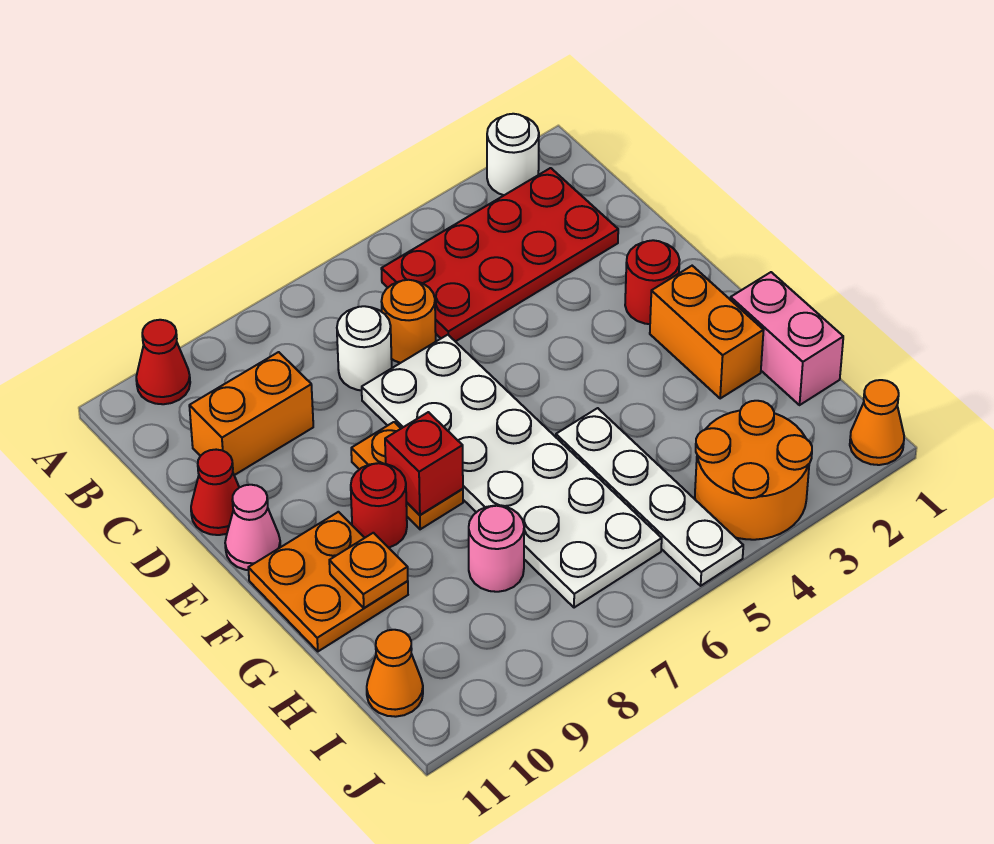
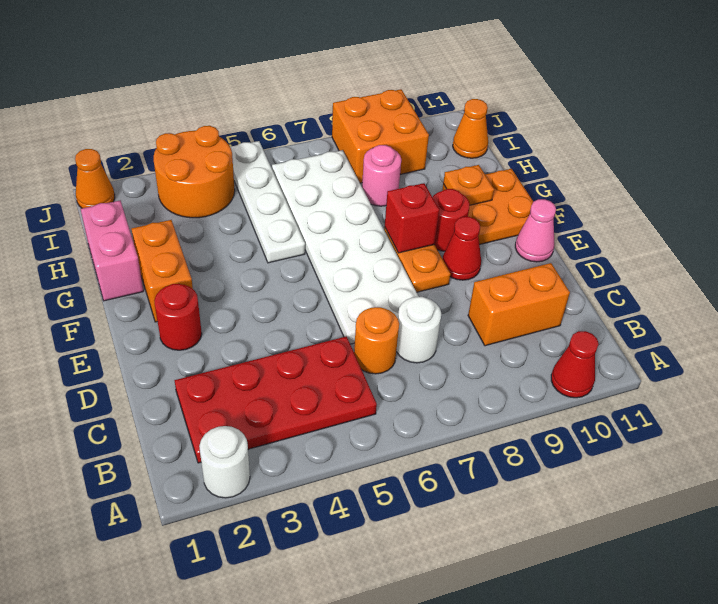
red 1x1 cone [191,450,239,535] -> red 1x1 cone moved to [443,217,481,280]
none -> orange 2x2 brick [332,89,429,183]

